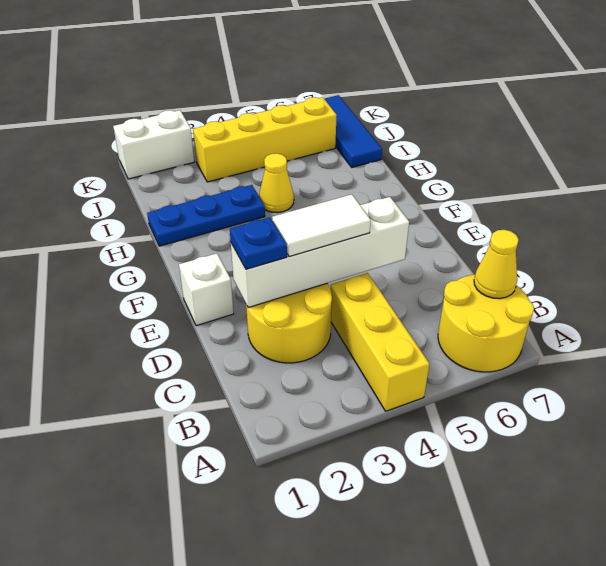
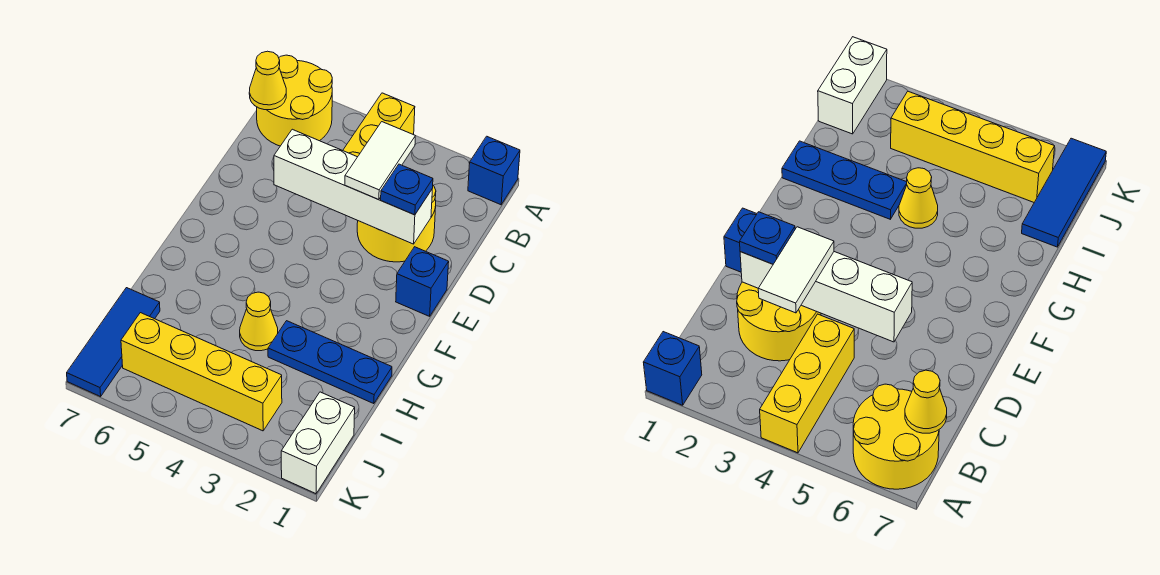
none -> blue 1x1 brick [468,136,520,205]
white 1x2 tile [272,194,371,257] -> white 1x2 tile turned to [345,122,415,200]
white 1x1 brick [179,253,234,326] -> blue 1x1 brick [396,247,449,316]
white 1x2 brick [113,110,194,179] -> white 1x2 brick turned to [281,392,355,494]

